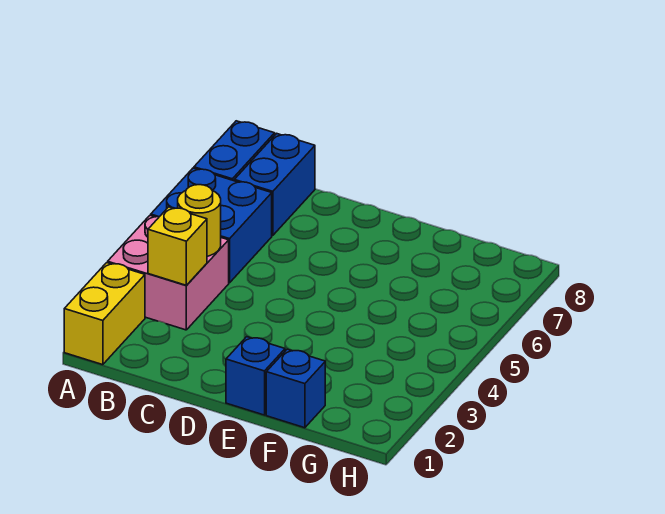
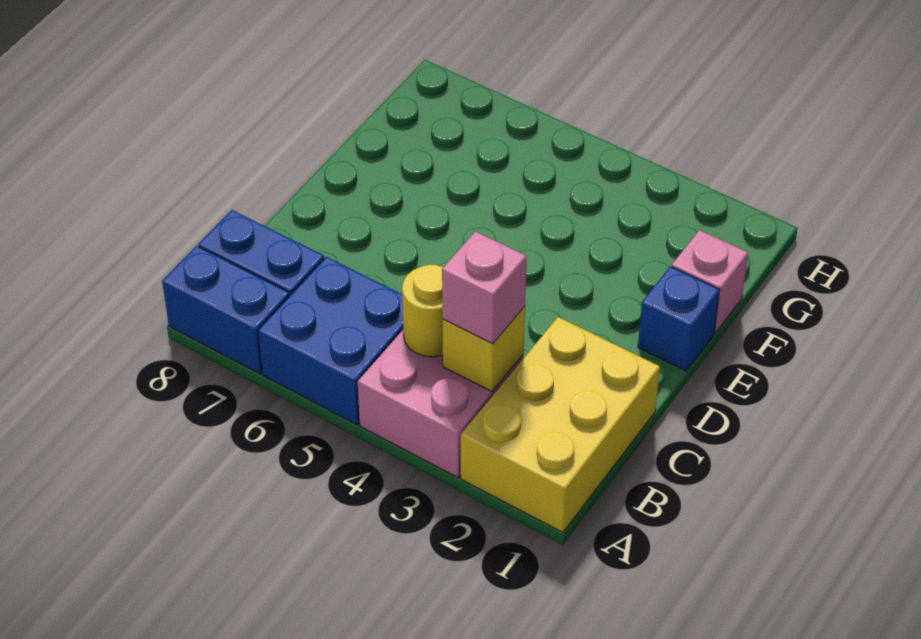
yellow 1x2 brick [64,263,145,365] -> yellow 2x3 brick [461,317,660,533]
none -> pink 1x1 brick [442,231,527,344]
blue 1x1 brick [266,349,325,428] -> pink 1x1 brick [672,230,748,333]

